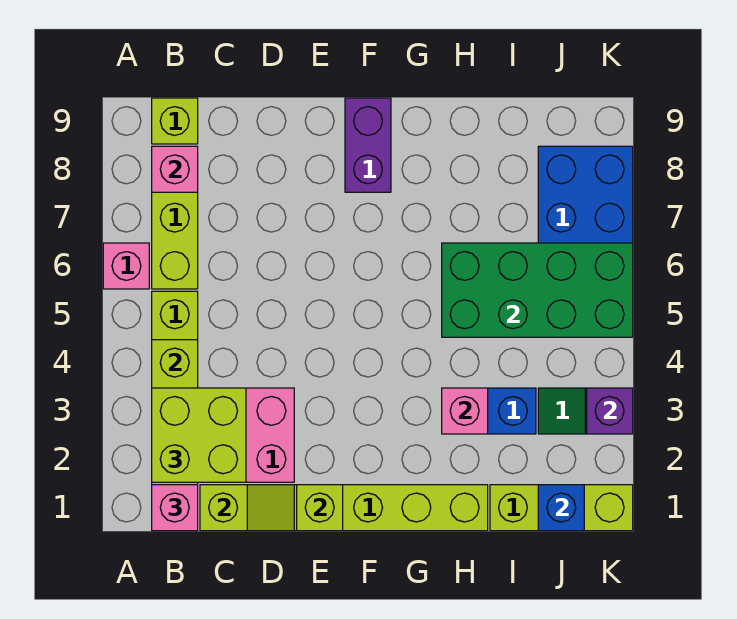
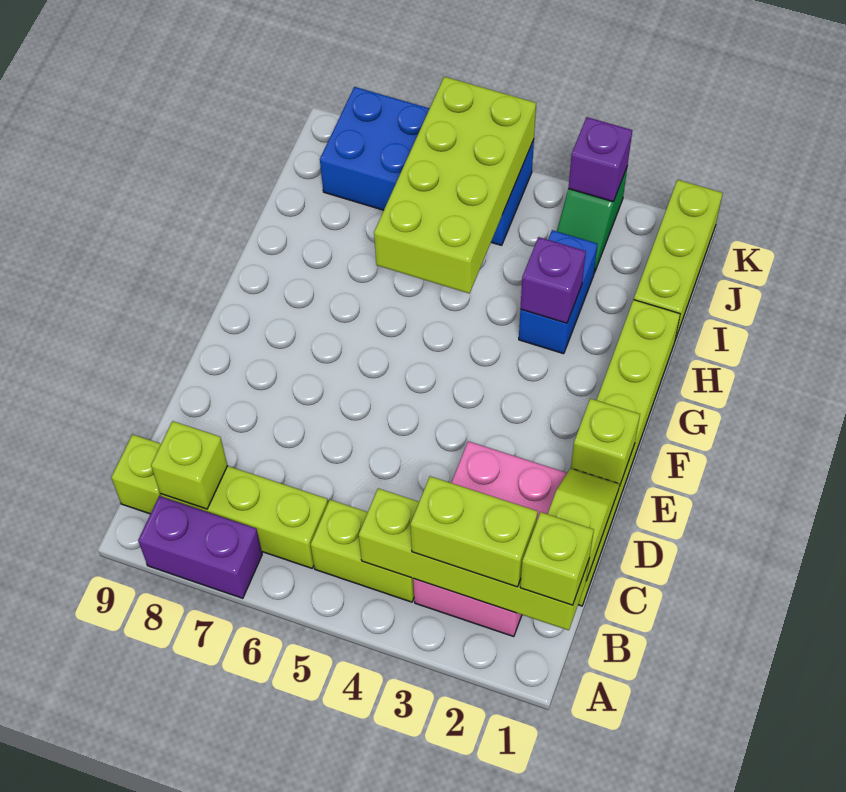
pink 1x1 brick [103,243,149,289] -> none
pink 1x1 brick [152,485,198,531] -> lime 1x1 brick [520,512,594,605]
lime 2x2 brick [152,388,246,482] -> lime 1x2 brick [410,476,538,587]
pink 1x1 brick [152,146,198,192] -> lime 1x1 brick [151,421,228,509]
purple 1x2 brick [345,98,391,192] -> purple 1x2 brick moved to [138,496,262,598]
pink 1x1 brick [442,388,488,434] -> purple 1x1 brick [520,237,586,323]
green 2x4 brick [442,243,633,337] -> lime 2x4 brick [374,77,536,294]
blue 1x1 brick [538,485,584,531] -> none

